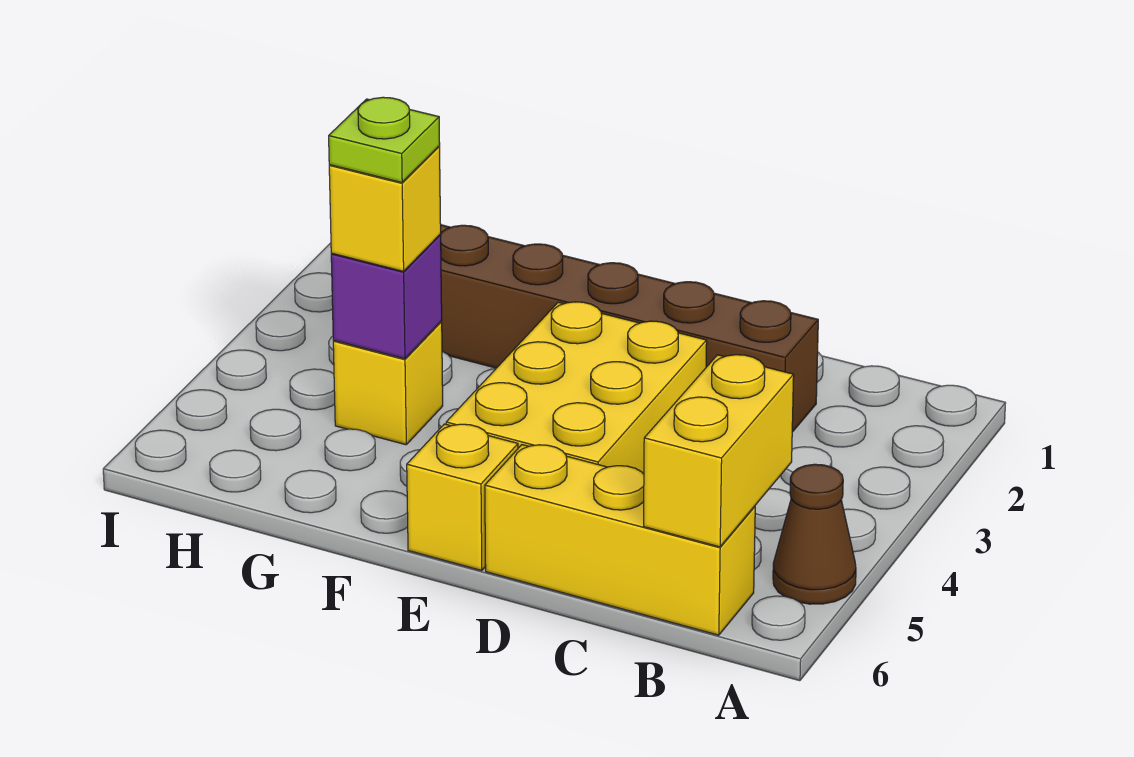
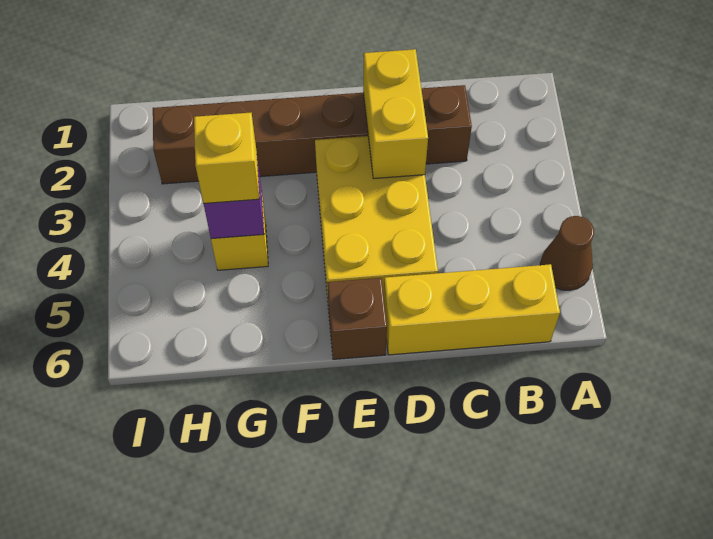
yellow 1x2 brick [644,355,794,547] -> yellow 1x2 brick moved to [363,49,428,179]
yellow 1x1 brick [407,424,518,570] -> brown 1x1 brick [327,278,387,359]
lime 1x1 plate [329,97,440,183] -> none

